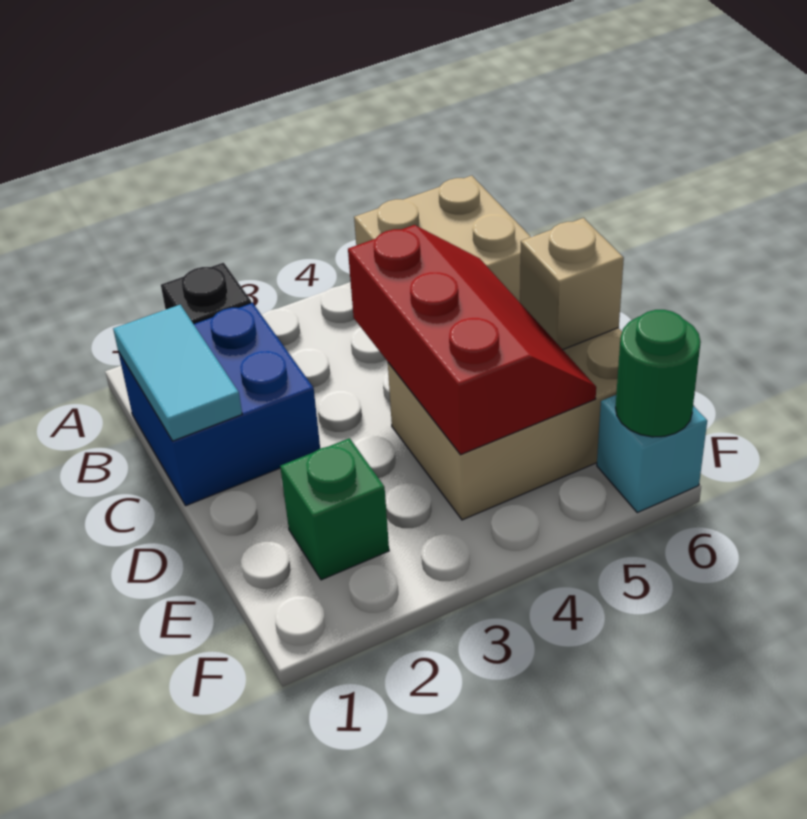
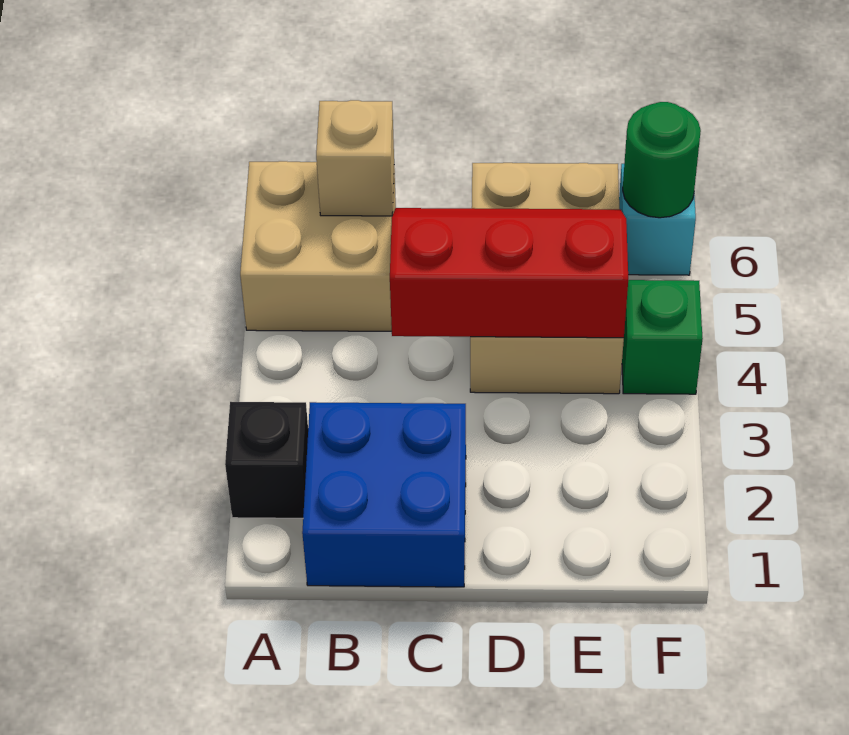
cyan 1x2 tile [113,305,242,441] -> none
tan 1x1 brick [520,218,624,350] -> tan 1x1 brick moved to [316,100,394,216]
green 1x1 brick [280,438,389,580] -> green 1x1 brick moved to [622,280,703,394]

